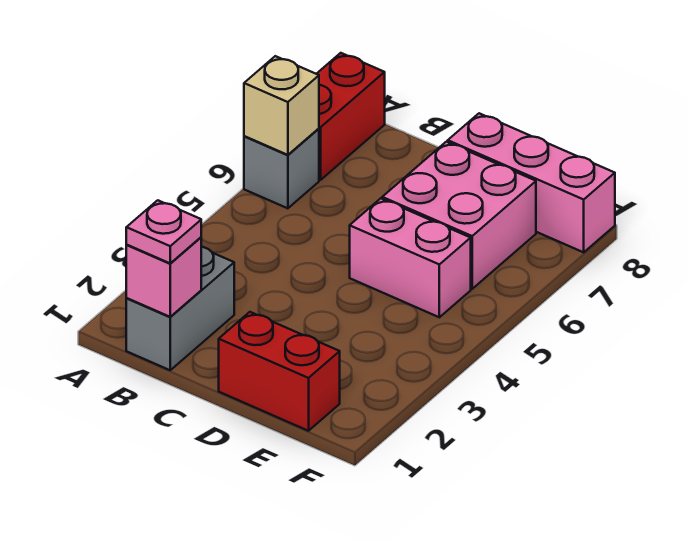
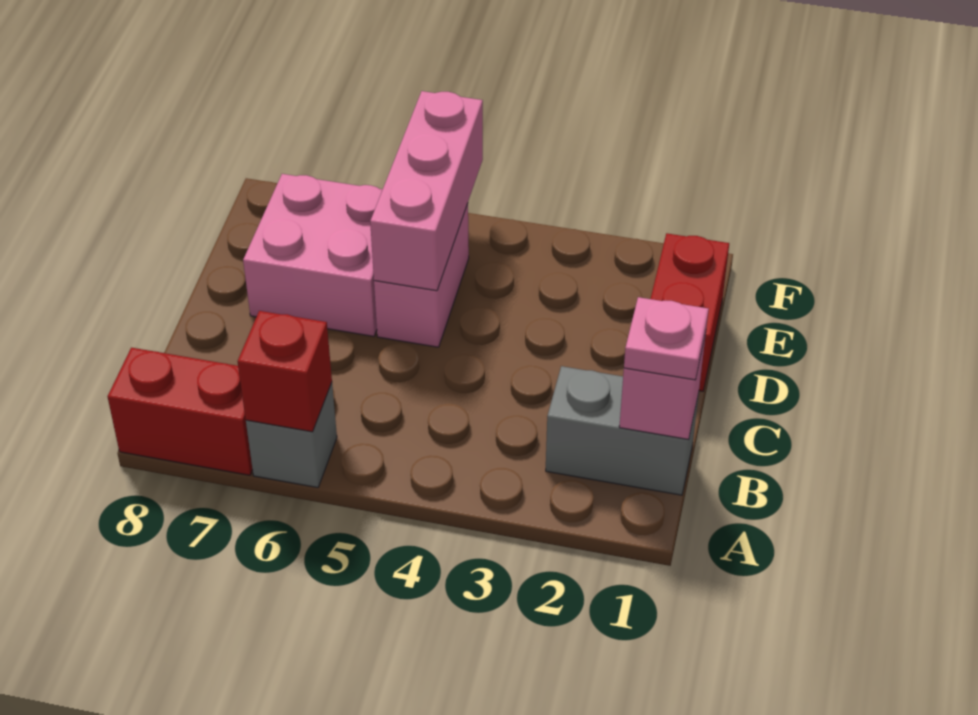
tan 1x1 brick [244,56,319,155] -> red 1x1 brick [237,311,332,432]
pink 1x3 brick [448,113,615,252] -> pink 1x3 brick moved to [370,91,483,291]

